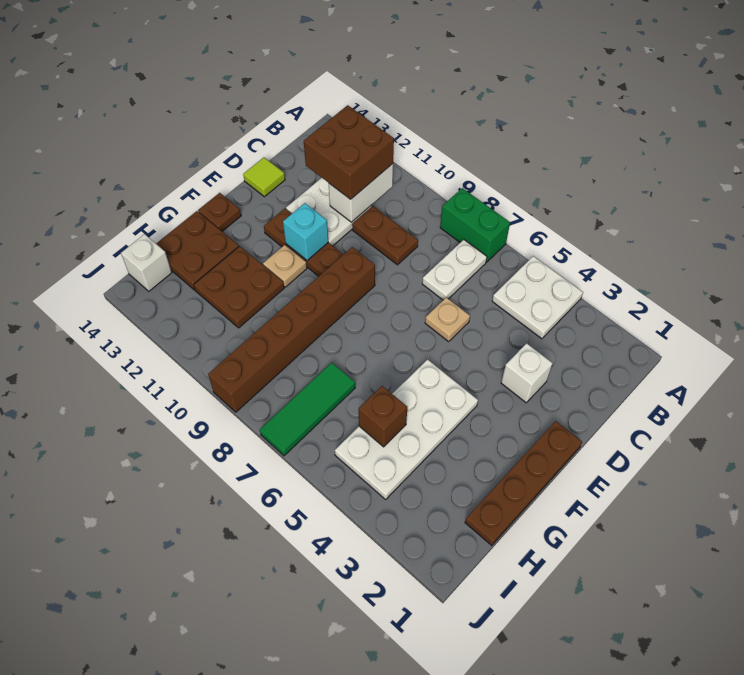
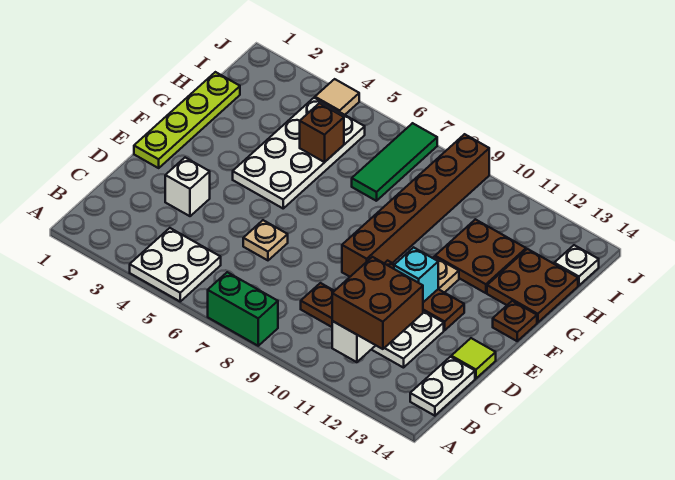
white 1x2 plate [422,240,487,300] -> white 1x2 plate moved to [410,357,475,416]
brown 1x4 plate [465,421,582,546] -> lime 1x4 plate [134,72,240,168]
white 1x1 brick [121,234,172,291] -> white 1x1 plate [554,245,599,285]
none -> tan 1x1 tile [315,79,359,115]

